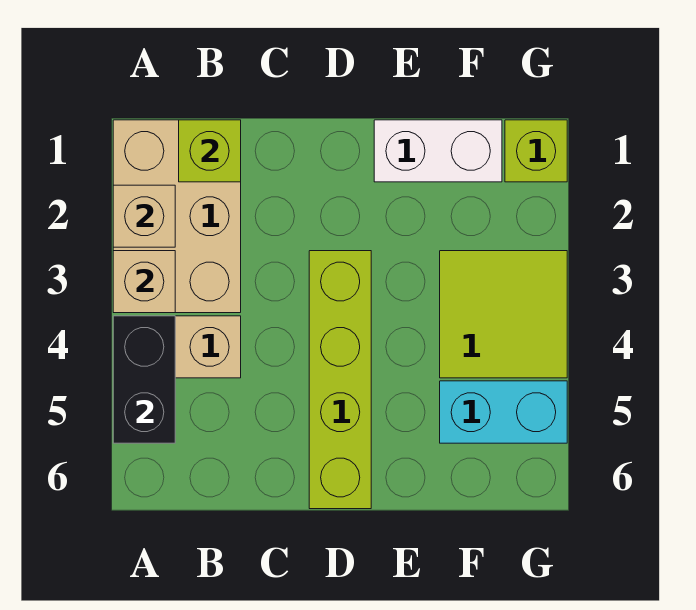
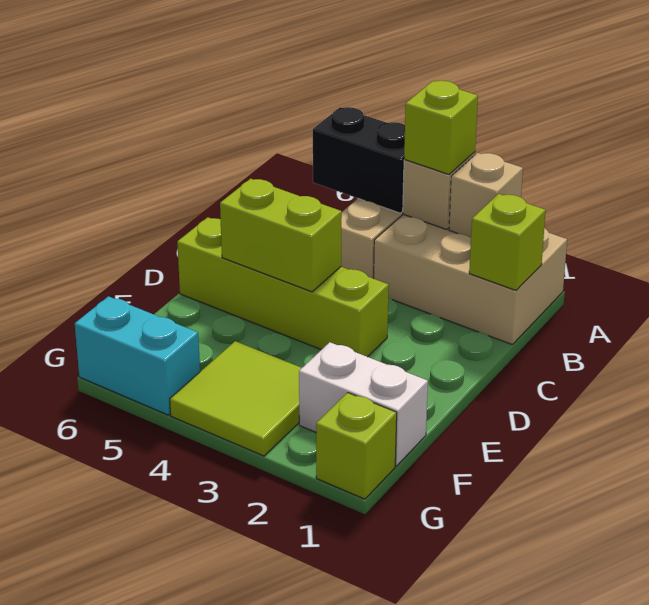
none -> lime 1x1 brick [404,81,478,174]
none -> lime 1x2 brick [220,179,342,292]
white 1x2 brick [374,120,502,182] -> white 1x2 brick turned to [299,342,428,466]
cyan 1x2 brick [440,381,567,443] -> cyan 1x2 brick turned to [75,296,200,415]

